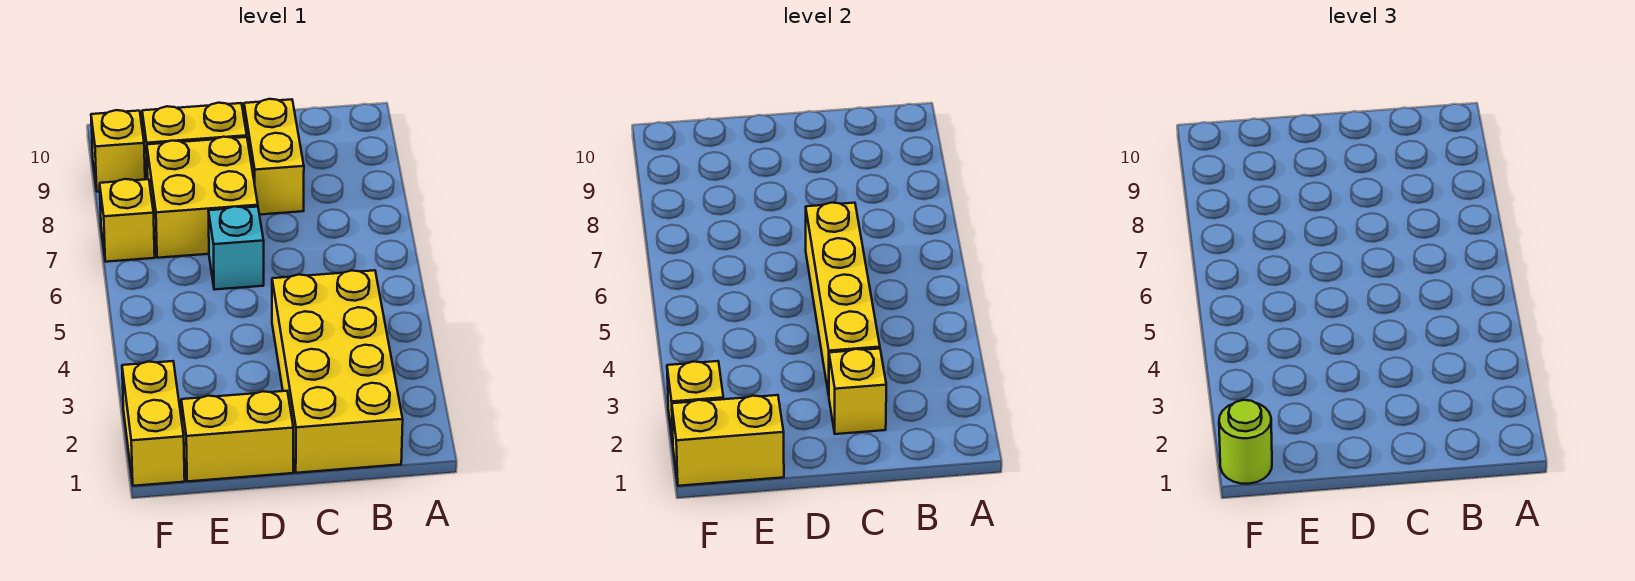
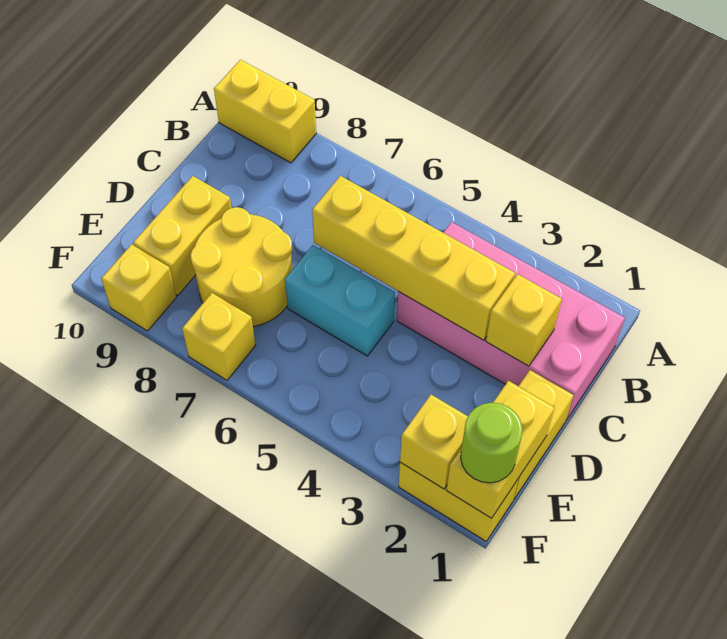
yellow 2x4 brick [272,270,403,473] -> pink 2x4 brick [397,222,625,420]
yellow 1x2 brick [244,99,304,215] -> yellow 1x2 brick moved to [214,60,316,163]
cyan 1x1 brick [208,206,264,290] -> cyan 1x2 brick [285,245,395,356]
yellow 2x2 brick [147,137,258,258] -> yellow 2x2 round brick [190,207,293,326]

